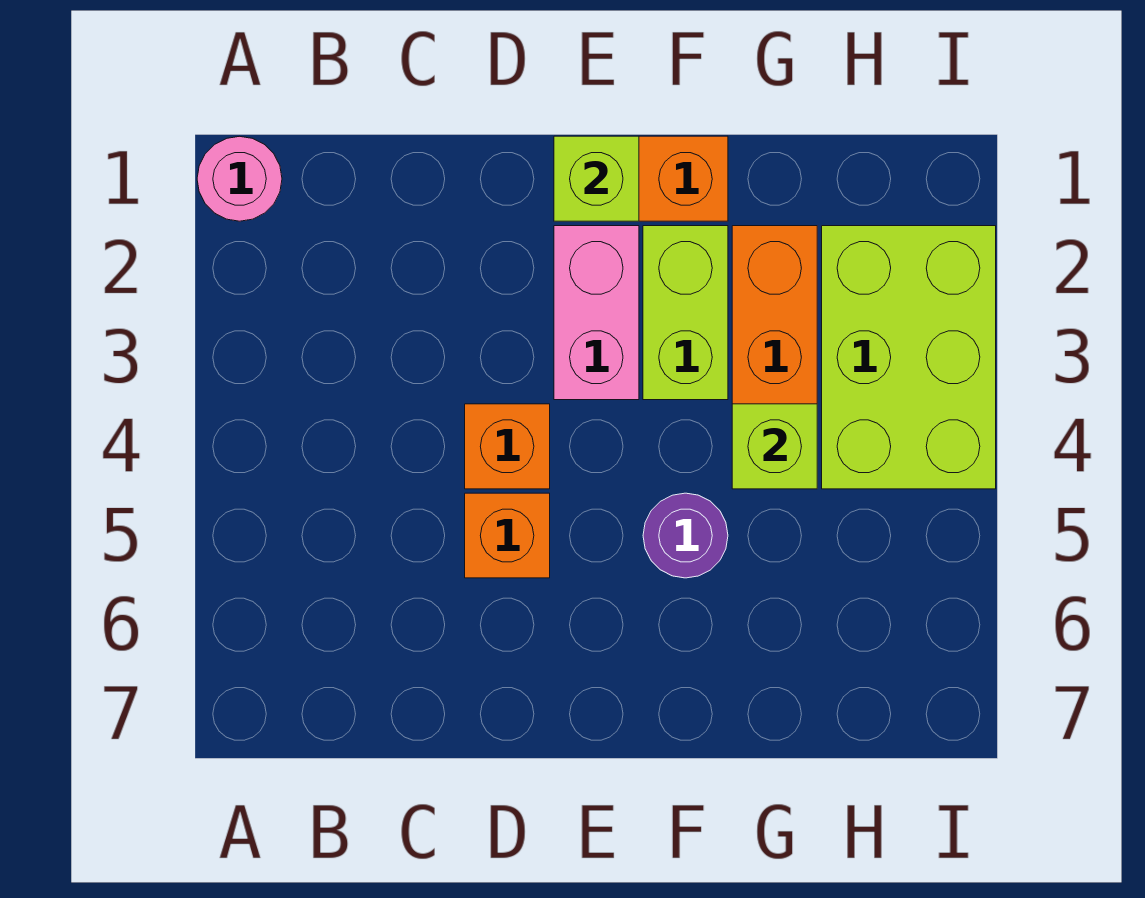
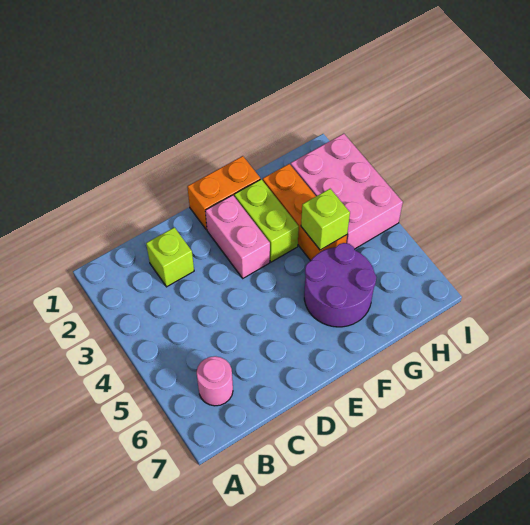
pink 1x1 round brick [197,136,282,221] -> pink 1x1 round brick moved to [197,356,233,406]
orange 1x1 brick [465,404,550,489] -> none
orange 1x1 brick [465,493,550,578] -> none
lime 1x1 brick [554,136,639,221] -> lime 1x1 brick moved to [146,227,194,287]
purple 1x1 round brick [643,493,728,578] -> purple 2x2 round brick [304,243,376,327]
lime 2x3 brick [822,226,996,489] -> pink 2x3 brick [291,134,403,249]

